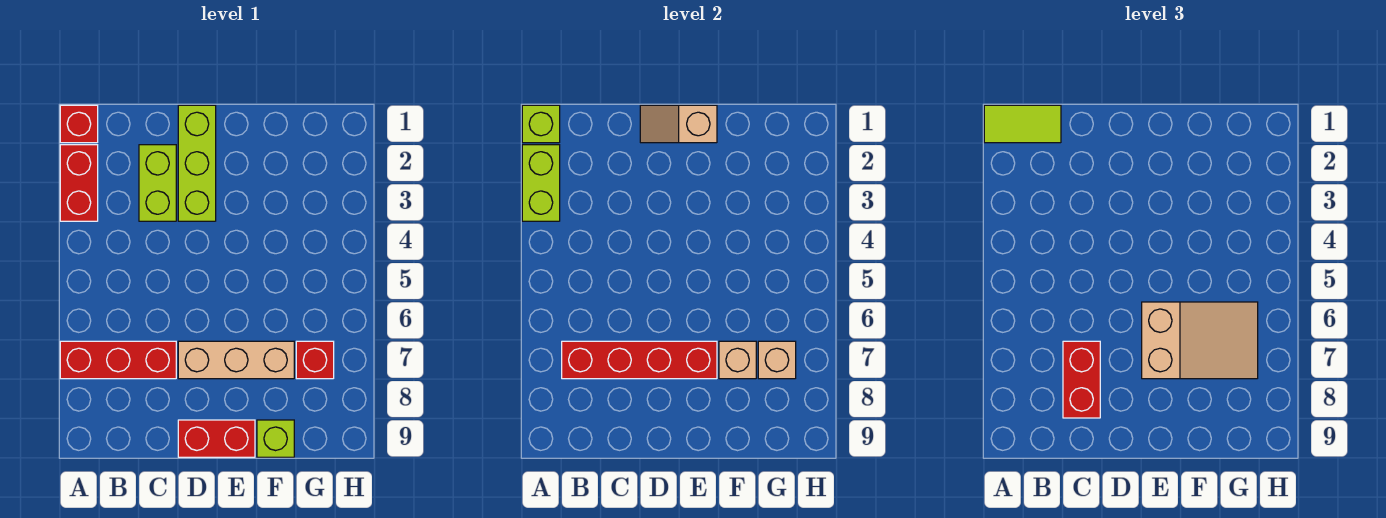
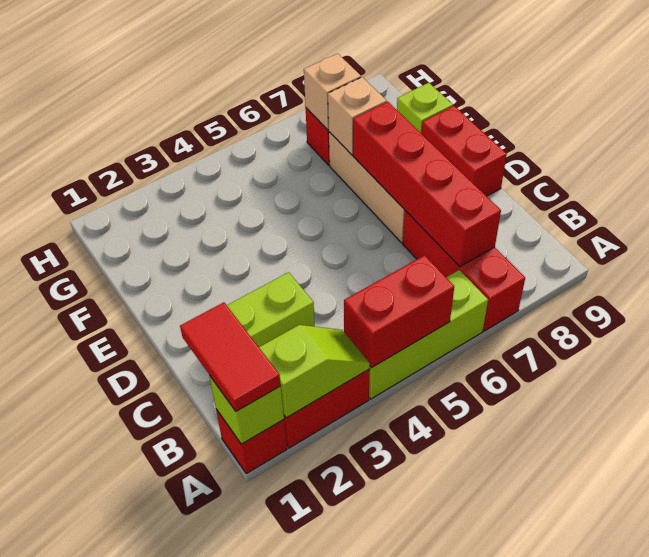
lime 1x2 tile [984,105,1061,143] -> red 1x2 tile [180,302,281,411]
lime 1x2 brick [522,145,560,221] -> lime 1x2 slope [259,325,370,418]
red 1x2 brick [1063,341,1100,418] -> red 1x2 brick moved to [344,255,454,368]
lime 1x3 brick [178,105,216,221] -> lime 1x3 brick moved to [369,270,488,399]
tan 1x2 slope [640,105,717,143] -> none
tan 2x3 slope [1142,302,1258,379] -> none

